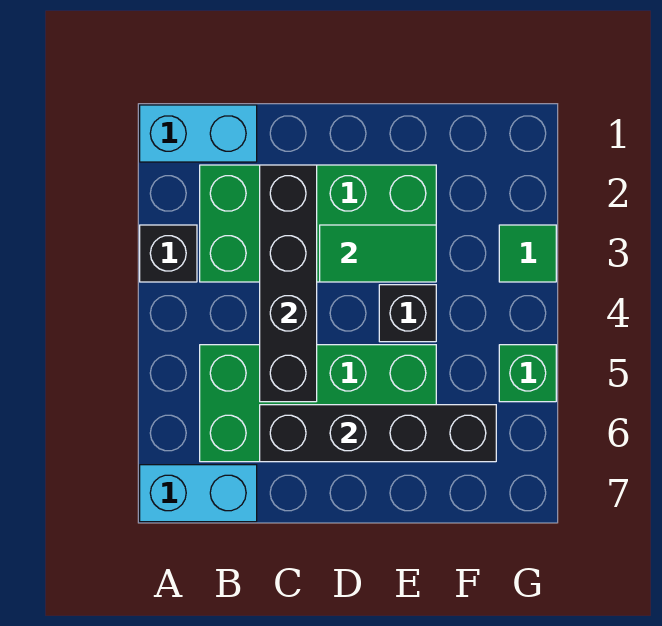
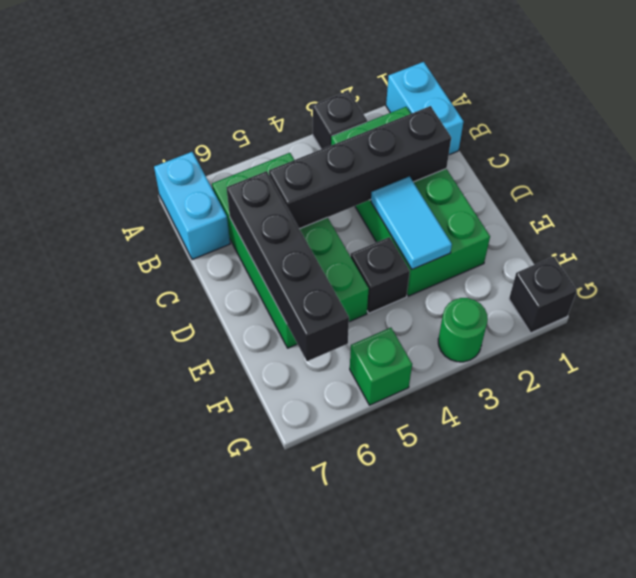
green 1x2 tile [320,225,436,282] -> cyan 1x2 tile [371,176,452,269]
none -> black 1x1 brick [509,256,577,333]
green 1x1 tile [499,225,556,282] -> green 1x1 round brick [438,298,488,362]

